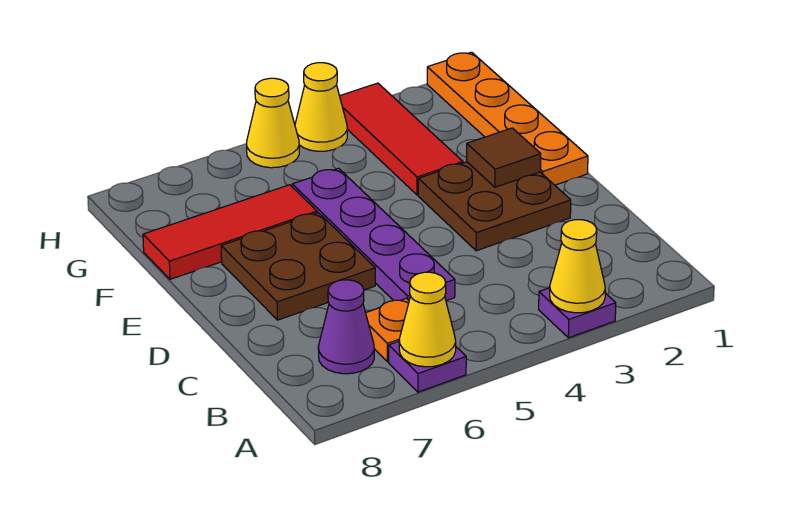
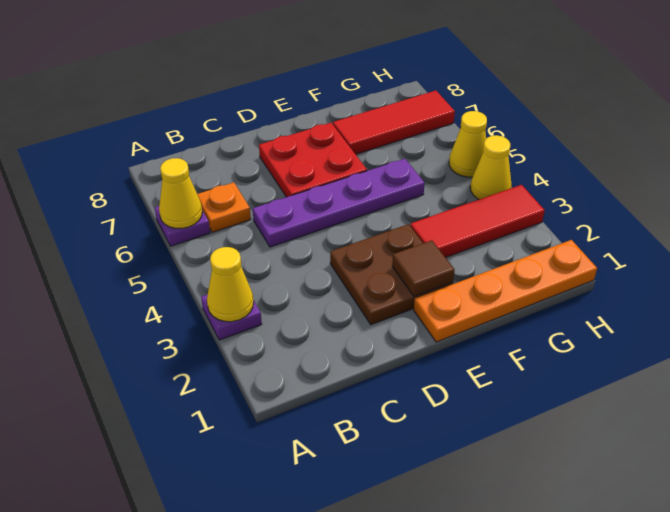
purple 1x1 cone [318,280,374,374] -> none
brown 2x2 plate [221,213,375,320] -> red 2x2 plate [259,123,367,197]
red 1x3 tile [143,185,317,279] -> red 1x3 tile turned to [333,90,455,154]

